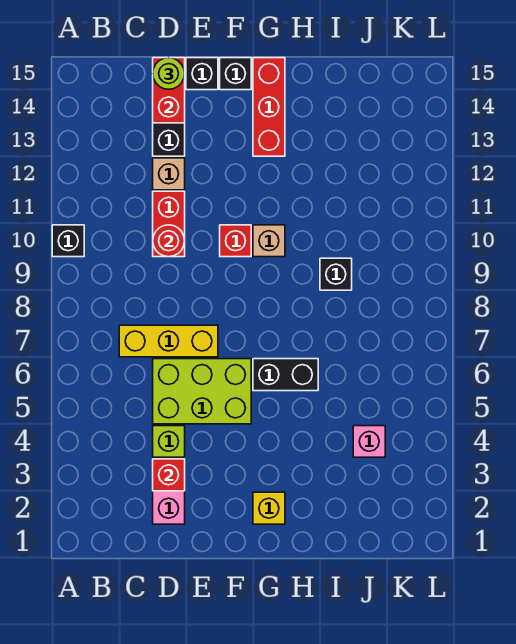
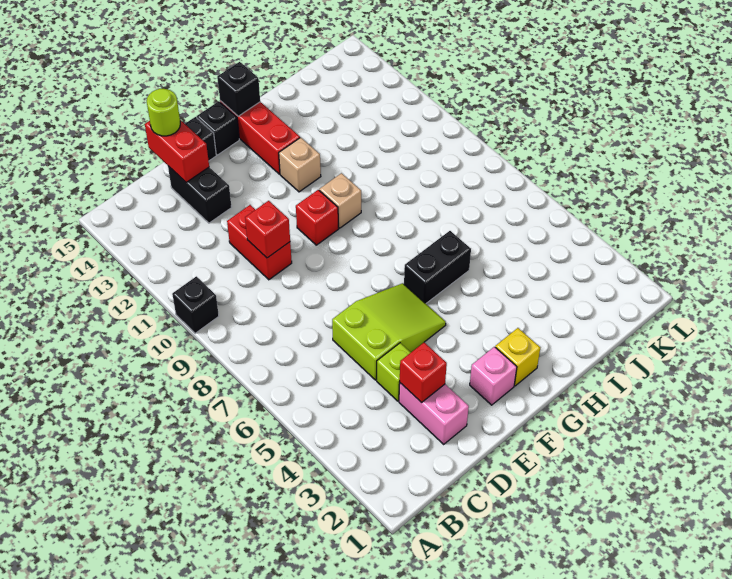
yellow 1x3 brick [119,325,218,357] -> none
lime 2x3 brick [153,359,251,424] -> lime 2x3 slope [332,283,446,380]
red 1x1 round brick [153,225,185,257] -> red 1x1 brick [245,201,290,258]
tan 1x1 brick [153,158,185,190] -> tan 1x1 brick moved to [279,138,321,192]
black 1x1 brick [320,258,352,290] -> black 1x1 brick moved to [217,62,260,116]
pink 1x1 brick [353,426,385,457] -> pink 1x1 brick moved to [470,347,517,405]

